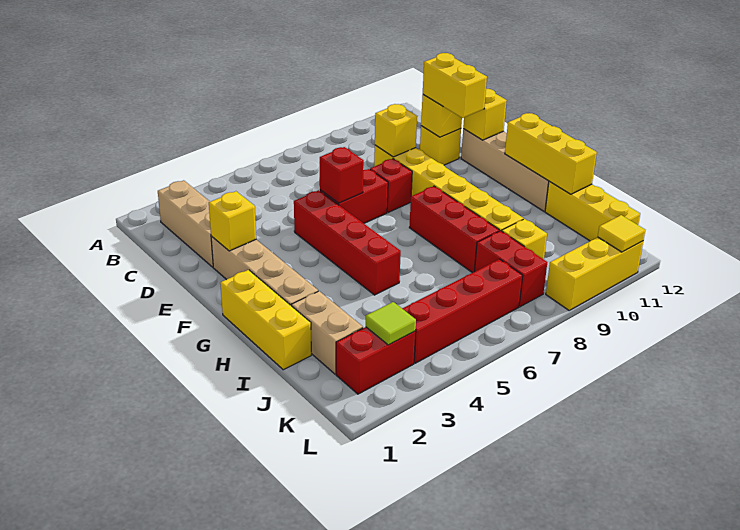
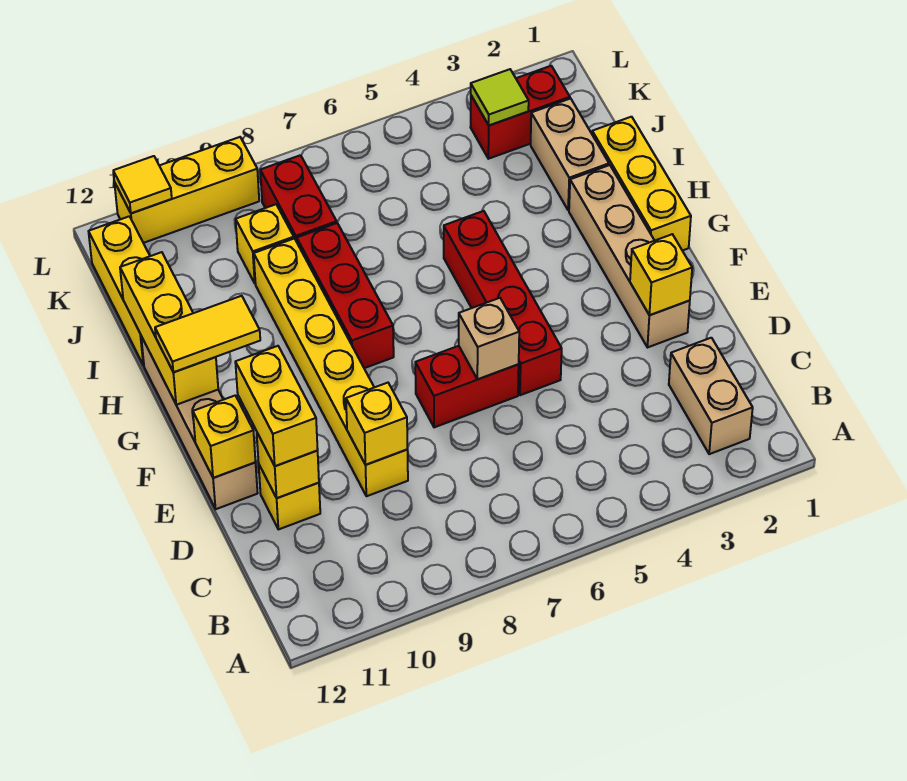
tan 1x3 brick [158,180,213,267] -> tan 1x2 brick [669,338,753,454]
red 1x1 brick [320,147,364,203] -> tan 1x1 brick [459,298,519,379]
red 1x1 brick [370,159,412,212] -> none
none -> yellow 1x2 tile [155,296,260,372]
red 1x4 brick [402,259,523,363] -> none

